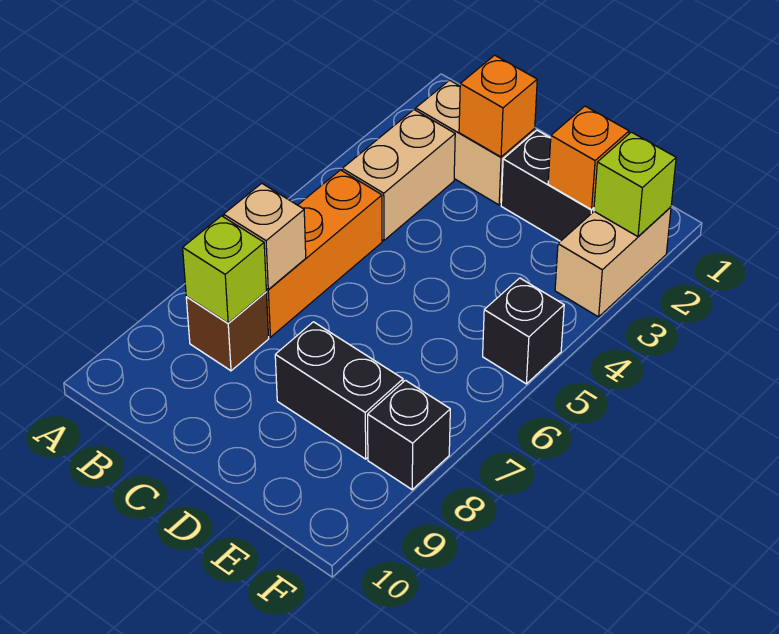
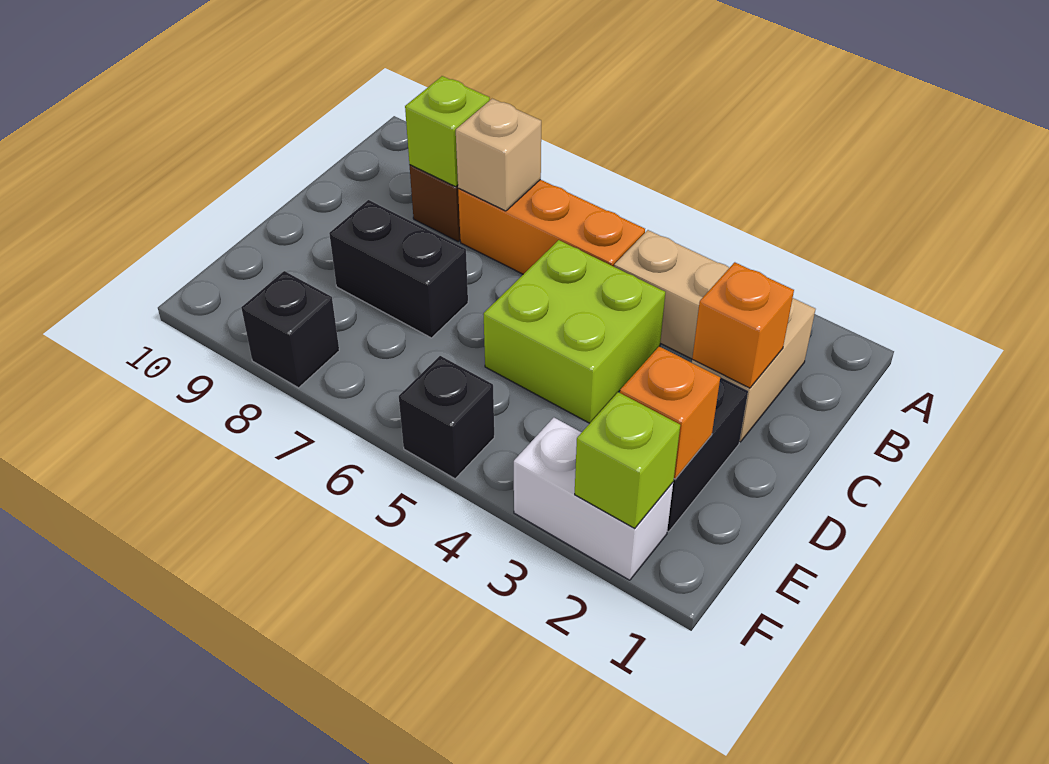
none -> lime 2x2 brick [484,240,665,423]
black 1x2 brick [275,322,403,459] -> black 1x2 brick turned to [329,200,468,338]
tan 1x2 brick [555,207,671,317] -> white 1x2 brick [514,418,673,580]

